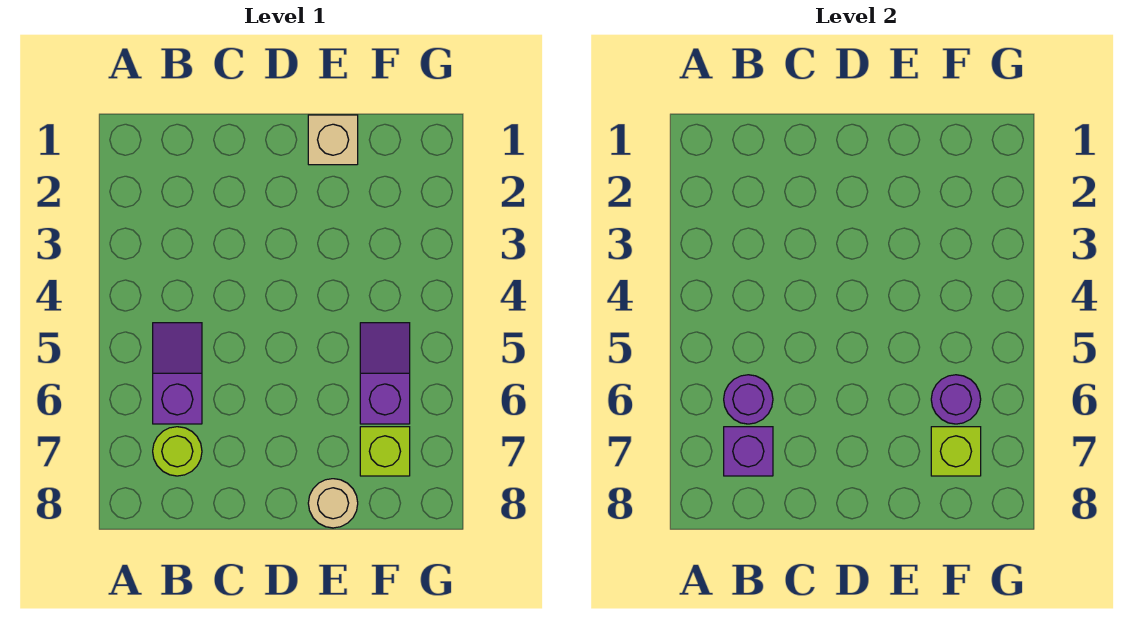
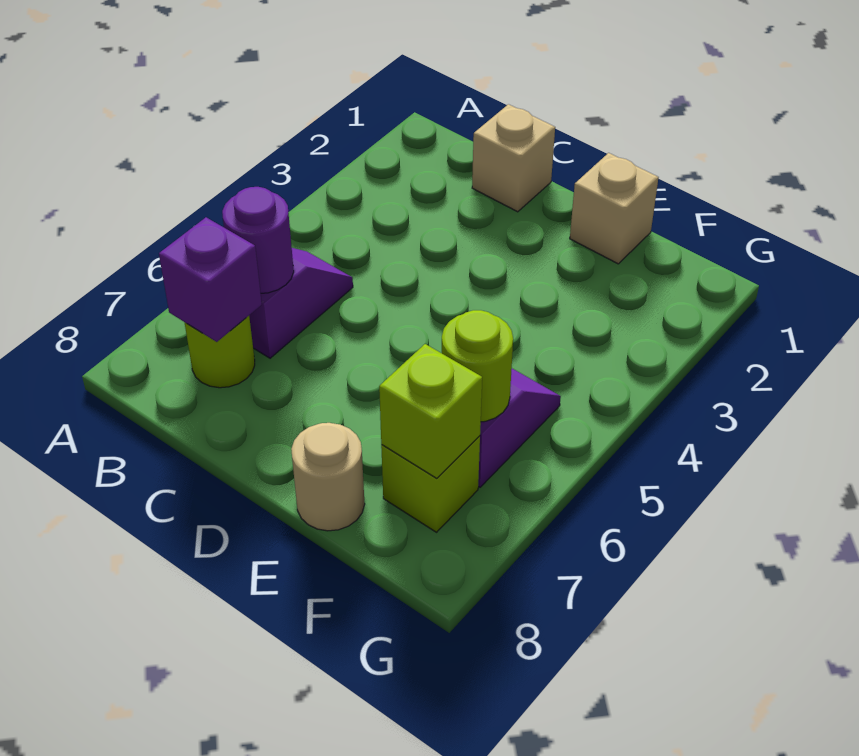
none -> tan 1x1 brick [472,104,555,212]
purple 1x1 round brick [931,375,981,424] -> lime 1x1 round brick [442,310,513,422]

